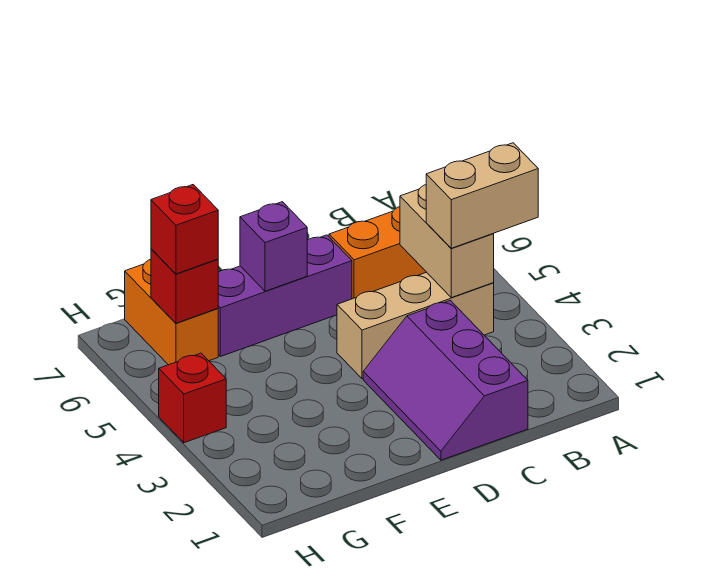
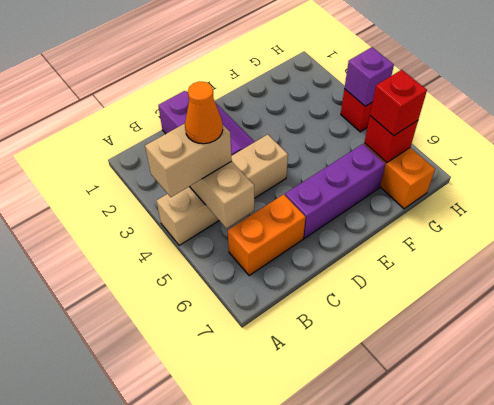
tan 1x3 brick [337,272,494,379] -> tan 1x4 brick [156,134,288,246]
none -> orange 1x1 cone [185,82,223,144]
purple 1x1 brick [240,202,307,291] -> purple 1x1 brick moved to [344,47,394,106]

